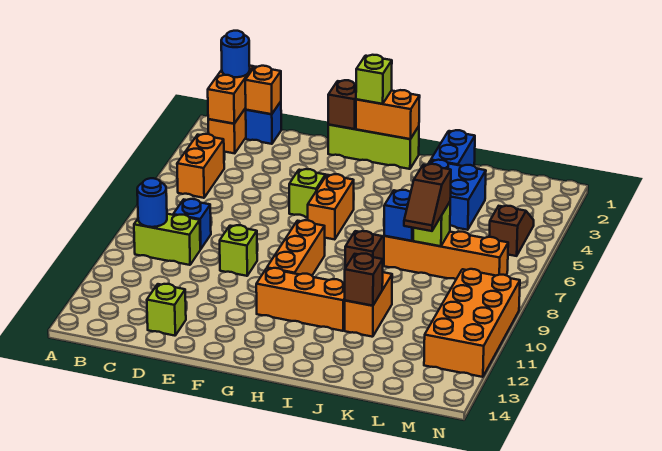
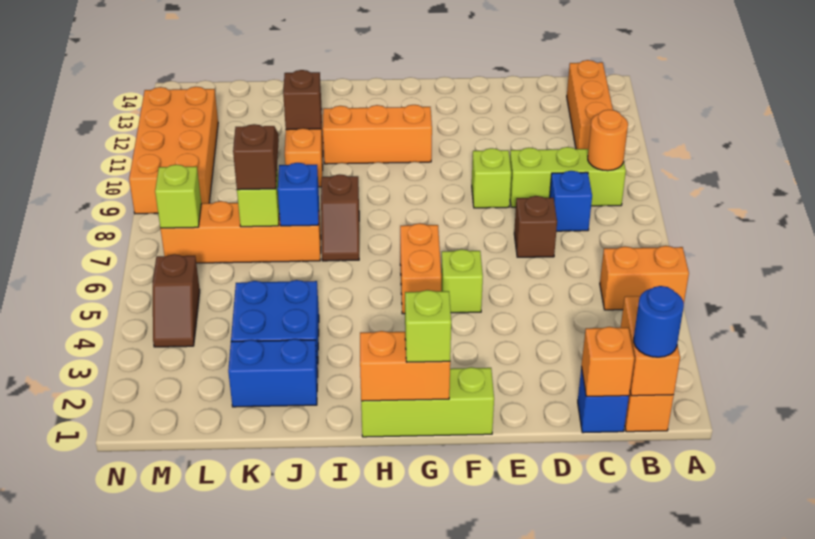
orange 1x2 brick [177,134,224,198] -> orange 1x2 brick turned to [600,246,689,310]
lime 1x2 brick [134,214,200,265] -> lime 1x3 brick [510,147,626,207]
blue 1x1 round brick [137,178,167,227] -> orange 1x1 round brick [588,110,628,171]
lime 1x1 brick [147,284,186,336] -> lime 1x1 brick moved to [155,165,201,228]
brown 1x1 brick [328,80,356,129] -> brown 1x1 brick moved to [514,196,557,257]
orange 1x3 brick [267,220,325,275] -> orange 1x3 brick moved to [567,60,613,149]
blue 1x2 brick [431,130,475,166] -> blue 1x2 brick turned to [228,339,318,407]

